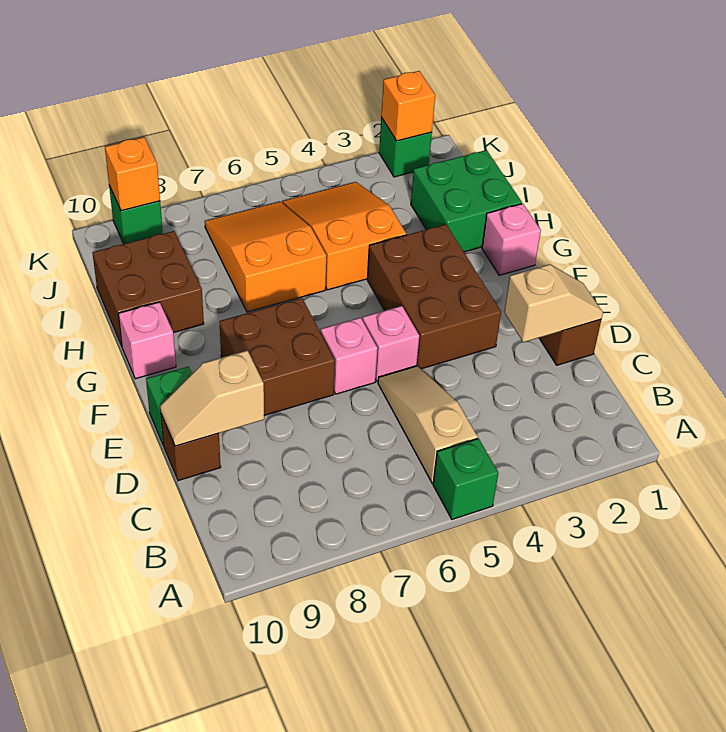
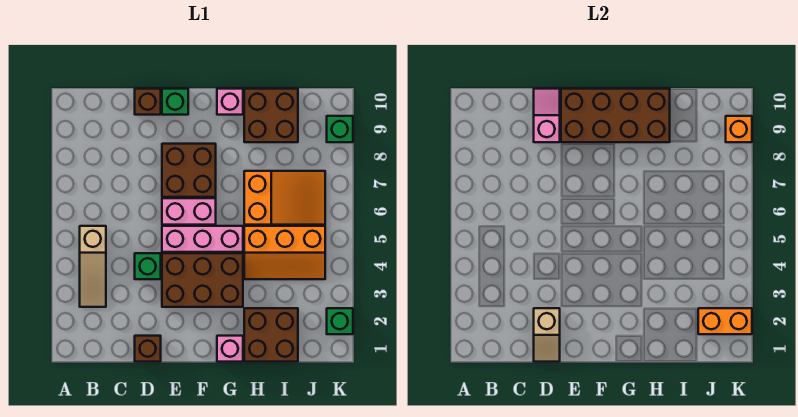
green 1x1 brick [433,438,498,519] -> green 1x1 brick moved to [135,253,161,279]
tan 1x3 slope [378,366,478,483] -> tan 1x3 slope turned to [80,226,106,307]
tan 1x2 slope [160,350,264,446] -> pink 1x2 slope [534,89,560,142]
pink 1x1 brick [363,306,419,382] -> pink 1x3 brick [162,226,243,252]
pink 1x1 brick [321,317,378,394] -> pink 1x2 brick [162,198,216,225]
none -> brown 2x4 brick [561,89,670,142]
green 2x2 brick [411,150,522,252] -> brown 2x2 brick [244,308,298,362]
orange 2x3 slope [283,182,406,290] -> orange 2x3 slope turned to [244,226,325,279]
orange 1x1 brick [381,71,435,141] -> orange 1x2 brick [698,308,752,334]

